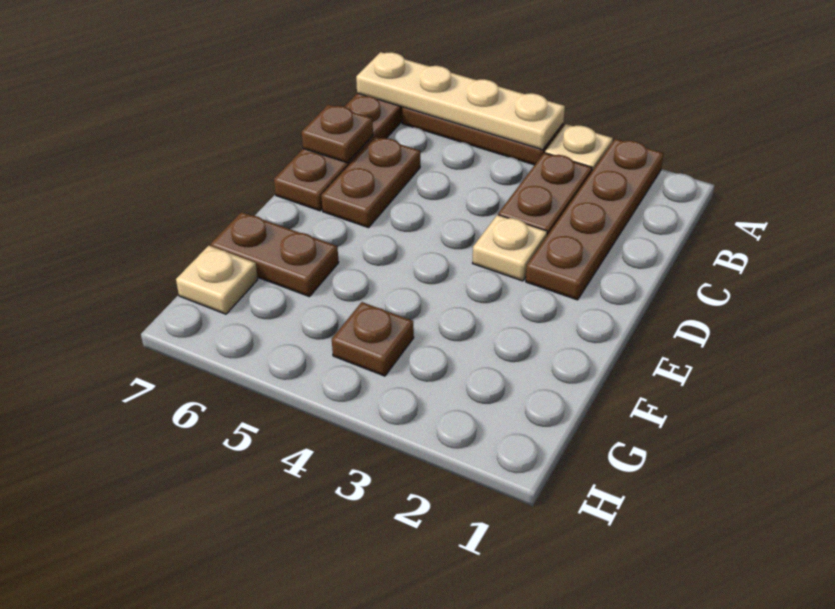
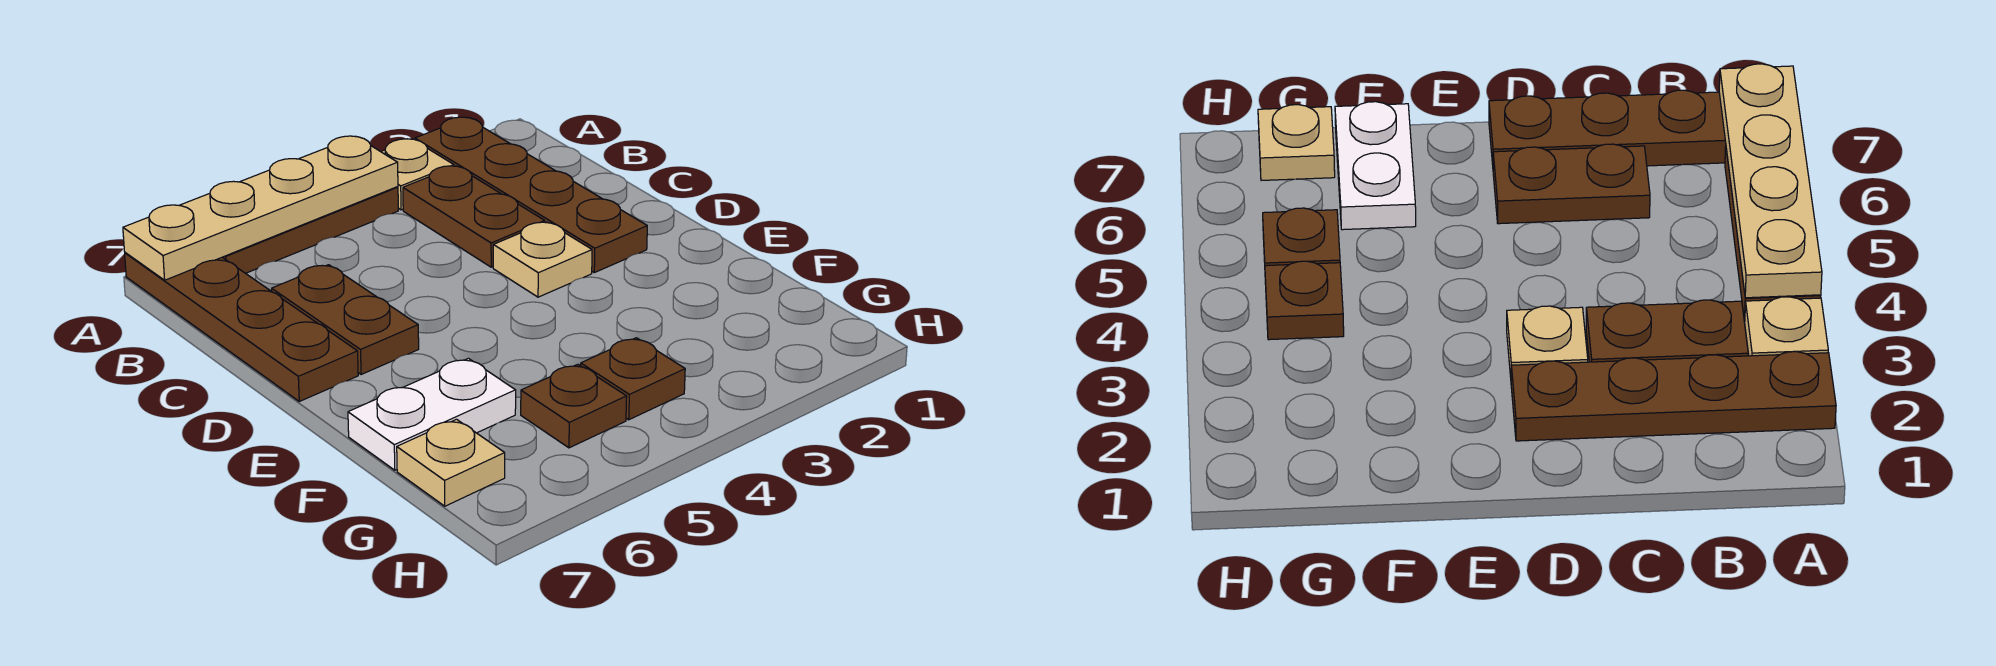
brown 1x1 plate [302,104,373,163] -> brown 1x1 plate moved to [521,364,627,448]
brown 1x2 plate [210,212,339,297] -> white 1x2 plate [348,358,516,470]

